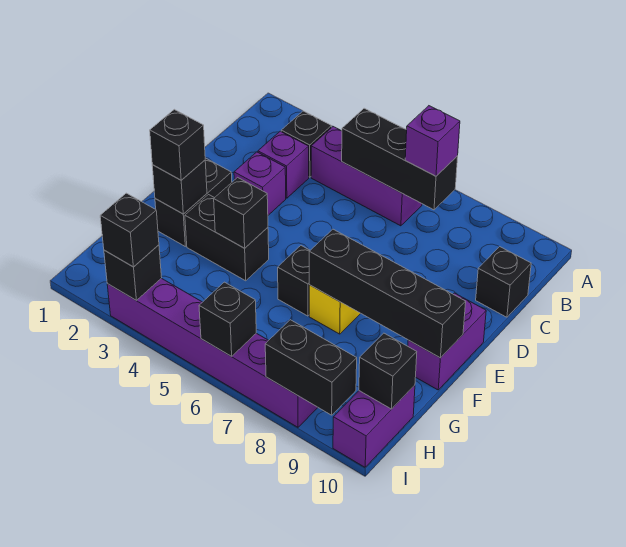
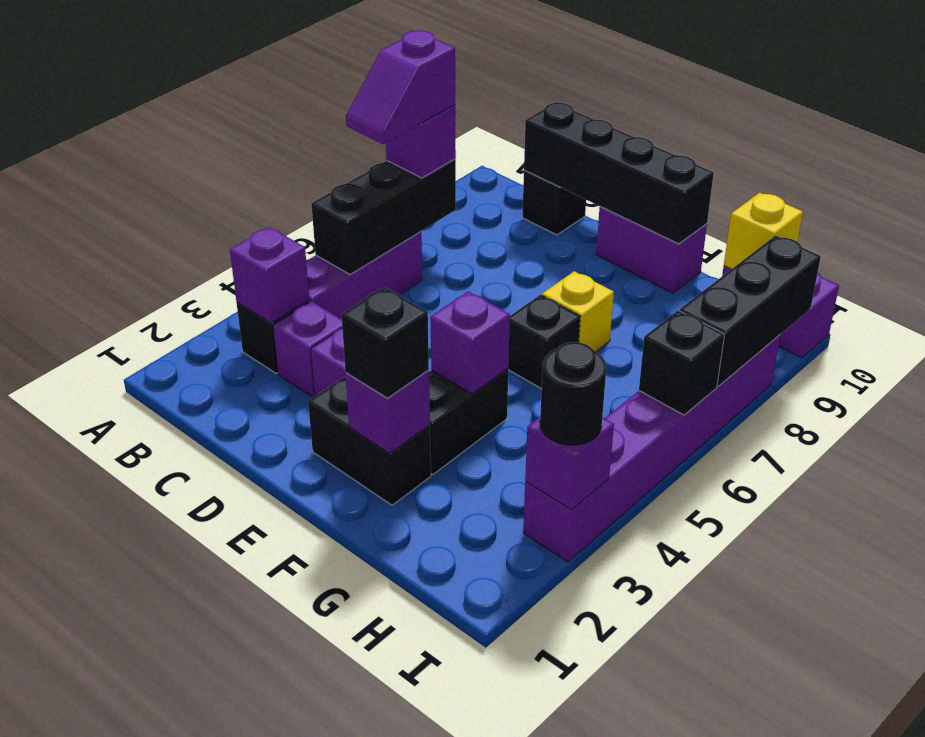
none -> purple 1x1 brick [230,227,309,323]
none -> purple 1x2 slope [346,30,455,144]
black 1x1 brick [152,160,207,214] -> purple 1x1 brick [345,370,430,453]
black 1x1 brick [214,177,268,248] -> purple 1x1 brick [430,291,510,394]
black 1x4 brick [309,229,466,358] -> black 1x4 brick turned to [524,103,714,244]
black 1x1 brick [359,333,417,409] -> yellow 1x1 brick [724,193,803,269]
black 1x1 brick [104,245,162,300] -> purple 1x1 brick [525,417,614,510]
black 1x1 brick [100,193,159,267] -> black 1x1 round brick [540,342,606,445]
black 1x2 brick [265,320,357,415] -> black 1x3 brick [680,236,821,386]

